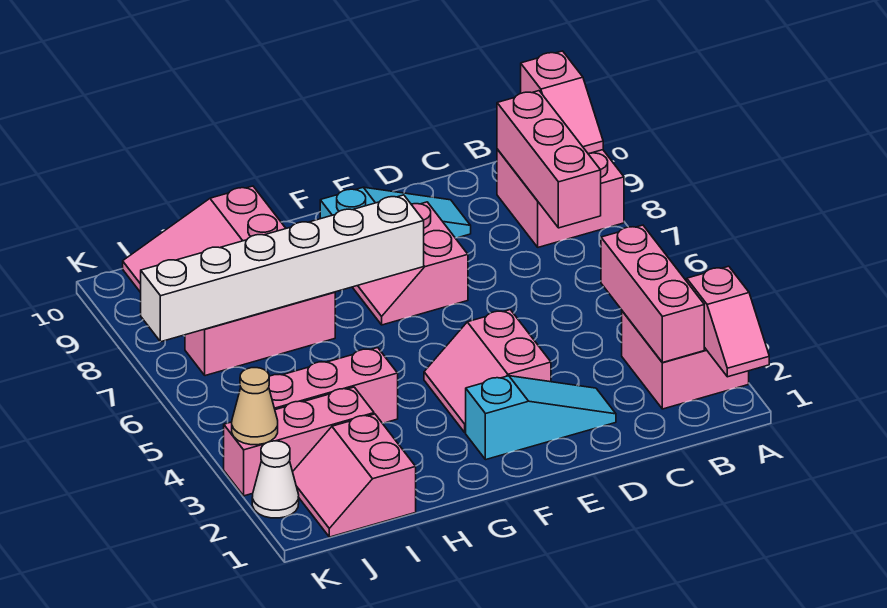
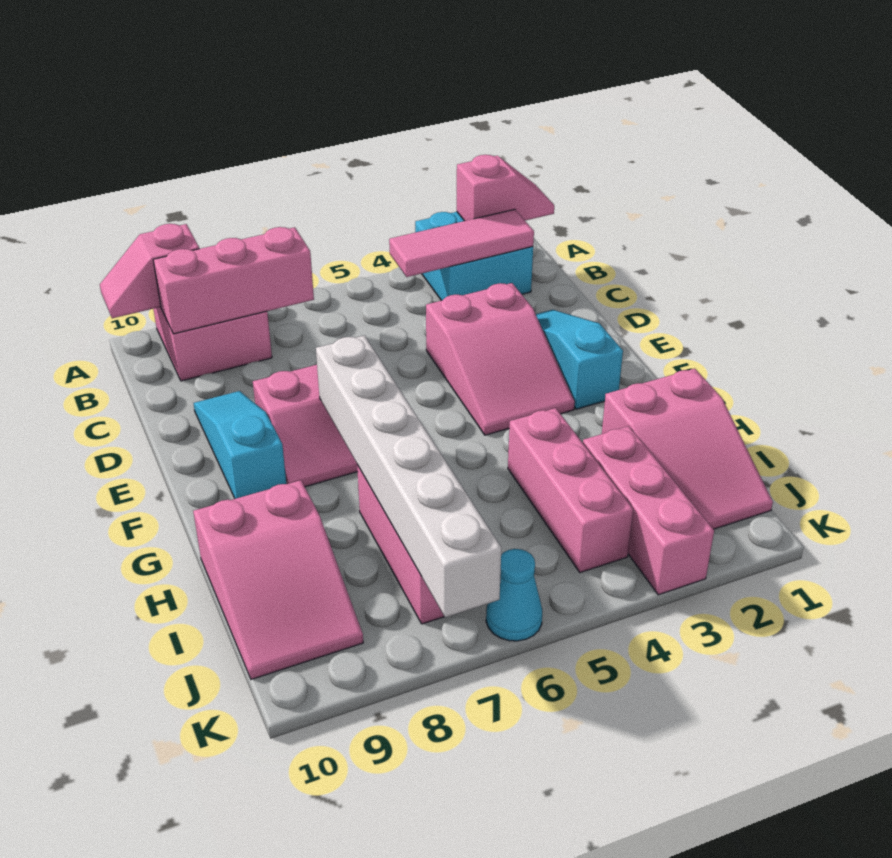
pink 2x2 brick [622,311,749,409] -> cyan 2x2 brick [415,212,533,301]
pink 1x2 slope [521,51,603,154] -> pink 1x2 slope turned to [100,224,199,318]
pink 1x3 brick [601,225,704,363] -> pink 1x3 tile [389,209,534,277]
pink 2x2 slope [424,310,551,433] -> pink 2x3 slope [426,283,575,435]
pink 2x2 slope [293,414,416,537] -> pink 2x3 slope [602,369,773,529]
white 1x1 cone [252,441,299,518] -> none
tan 1x1 cone [232,368,278,445] -> none
none -> cyan 1x1 cone [486,549,542,641]

